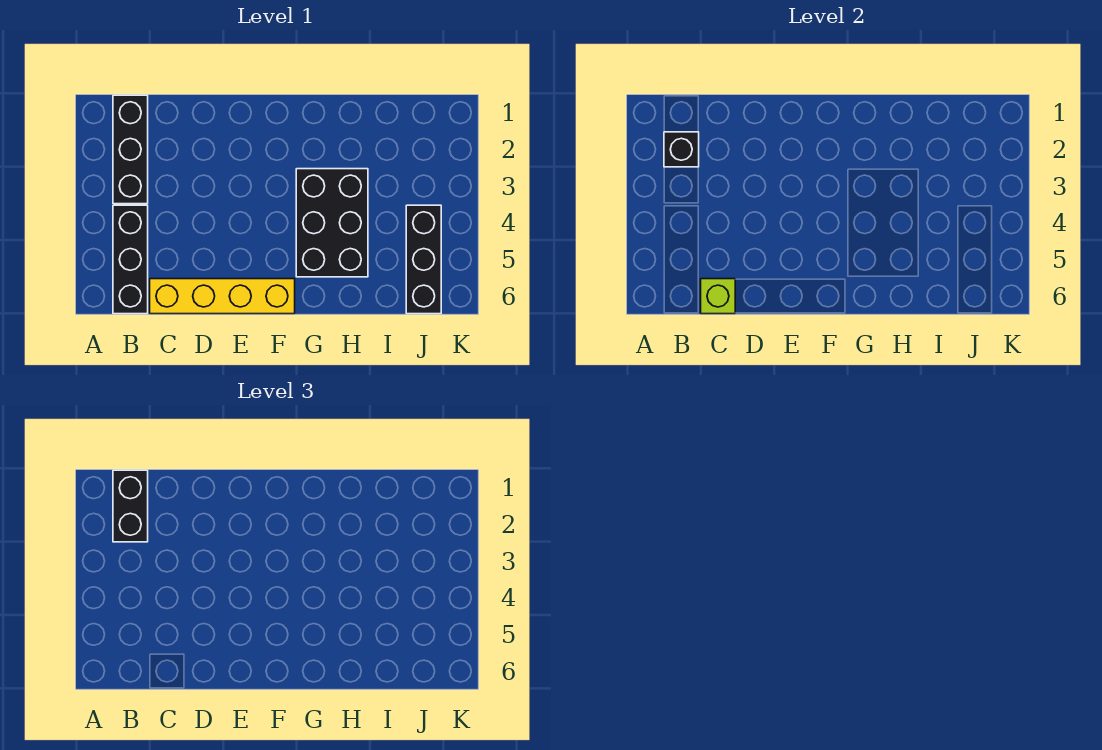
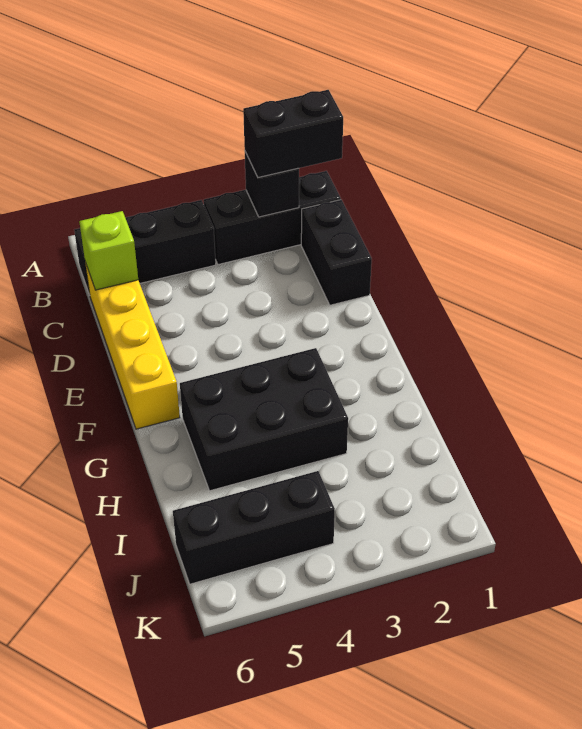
none -> black 1x2 brick [301,200,372,305]

